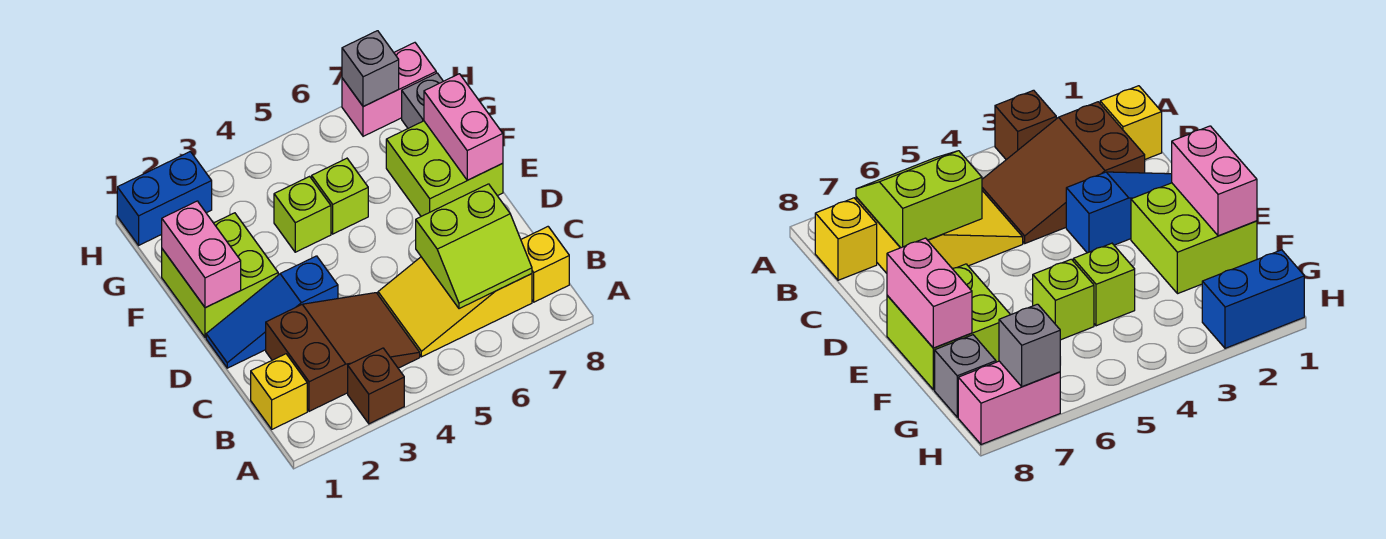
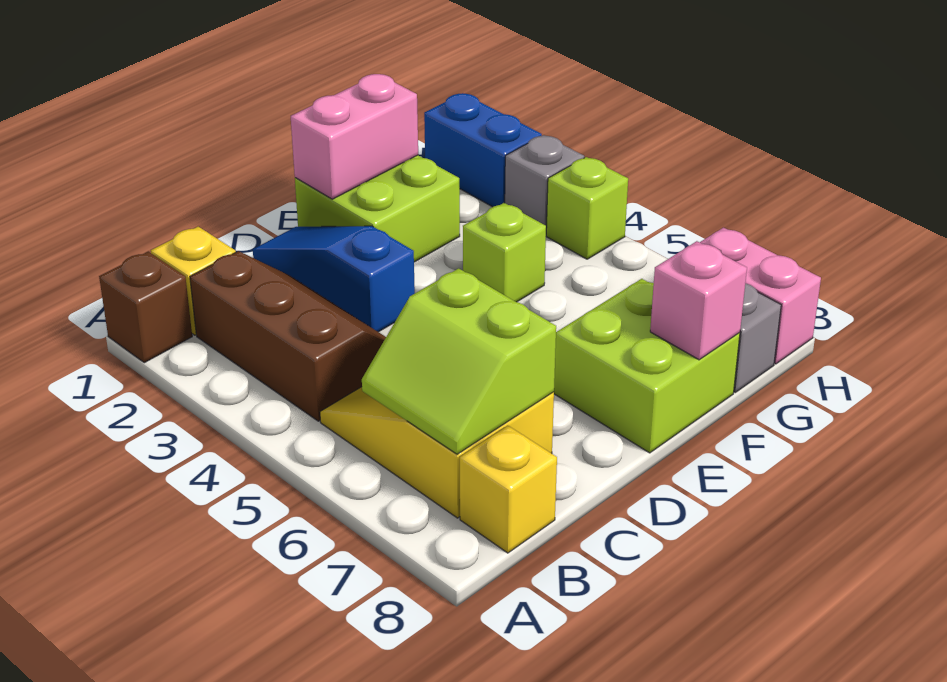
brown 1x1 brick [348,348,404,424] -> brown 1x1 brick moved to [99,252,192,363]
brown 2x3 slope [266,293,420,411] -> brown 2x3 slope turned to [190,251,386,421]
pink 1x2 brick [424,74,503,180] -> pink 1x1 brick [650,241,747,360]
lime 1x1 brick [312,158,368,234] -> lime 1x1 brick moved to [546,157,628,259]
grey 1x1 brick [342,31,399,107] -> grey 1x1 brick moved to [505,135,584,228]

